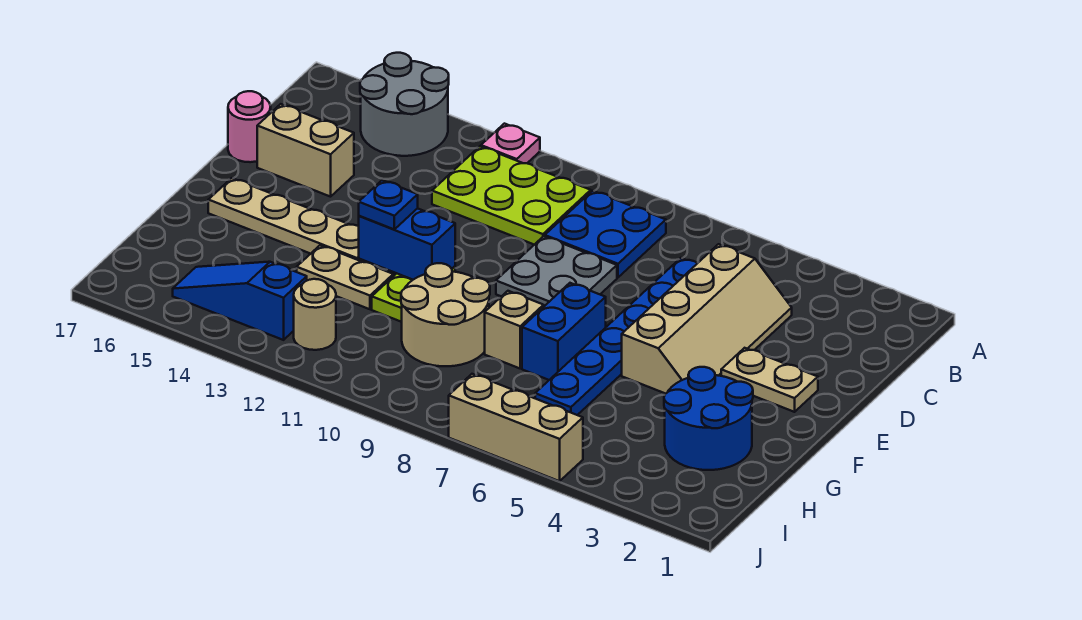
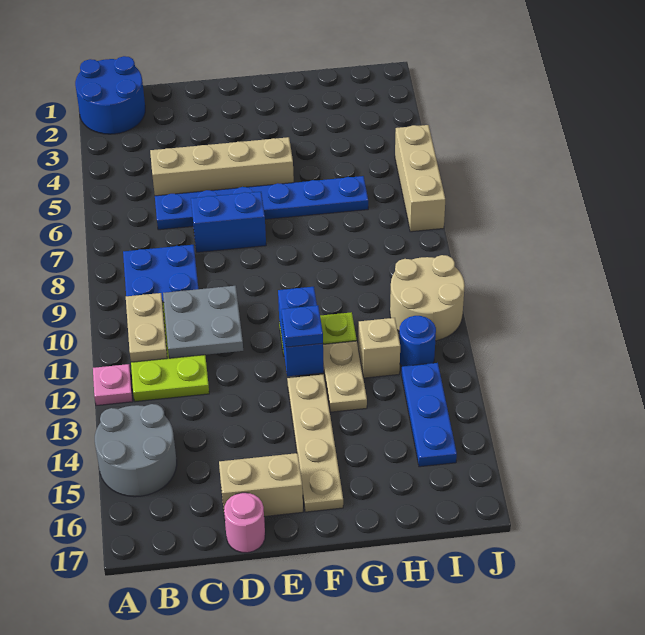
grey 2x2 plate [496,236,617,306] -> grey 2x2 plate moved to [163,286,243,358]
tan 1x2 brick [257,104,354,197] -> tan 1x2 brick turned to [219,453,303,518]
tan 1x2 plate [721,348,818,412] -> tan 1x2 plate moved to [126,293,167,362]
blue 1x2 brick [522,283,606,380] -> blue 1x2 brick moved to [191,192,266,252]
blue 2x2 round brick [664,367,753,470] -> blue 2x2 round brick moved to [75,56,145,134]
tan 1x1 brick [485,291,544,368] -> tan 1x1 brick moved to [359,318,400,378]
tan 2x2 round brick [401,263,490,366] -> tan 2x2 round brick moved to [390,255,465,341]
tan 1x1 round brick [294,279,336,350] -> blue 1x1 round brick [399,316,436,366]
blue 1x3 slope [173,262,307,340] -> blue 1x3 plate [402,363,457,467]

